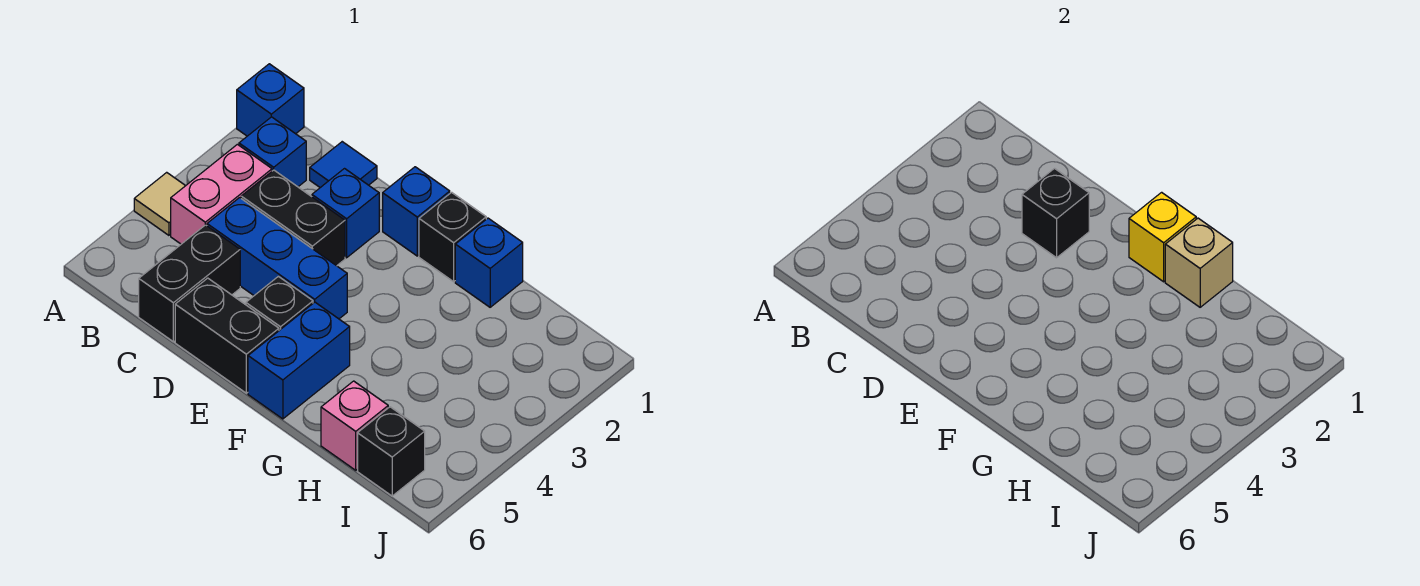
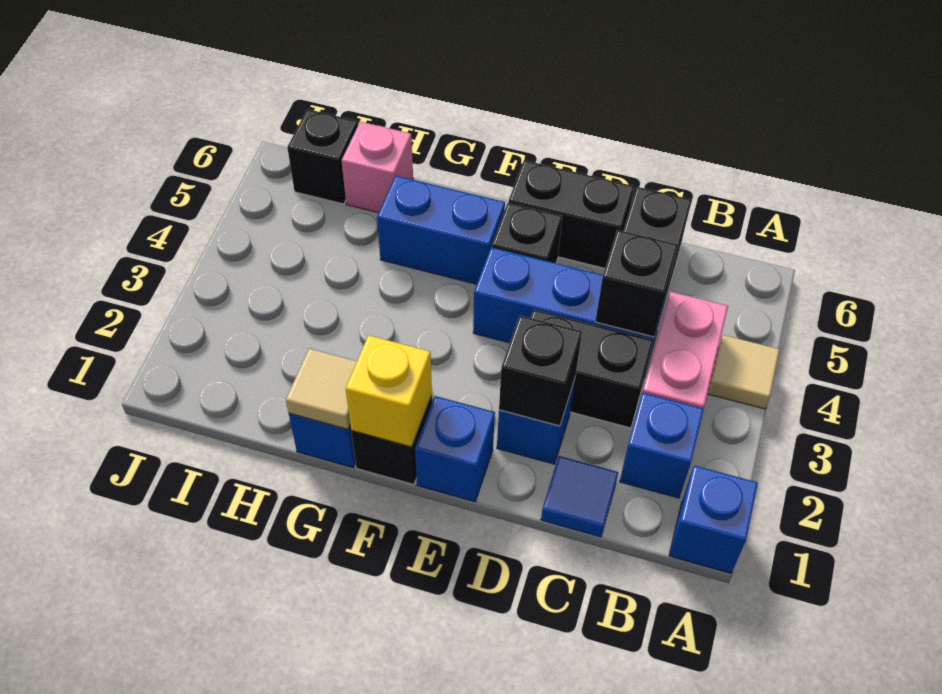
none -> black 1x1 brick [595,230,678,337]
blue 1x2 brick [248,302,350,419] -> blue 1x2 brick turned to [377,176,505,284]
tan 1x1 brick [1165,218,1233,307] -> tan 1x1 tile [286,349,357,429]

